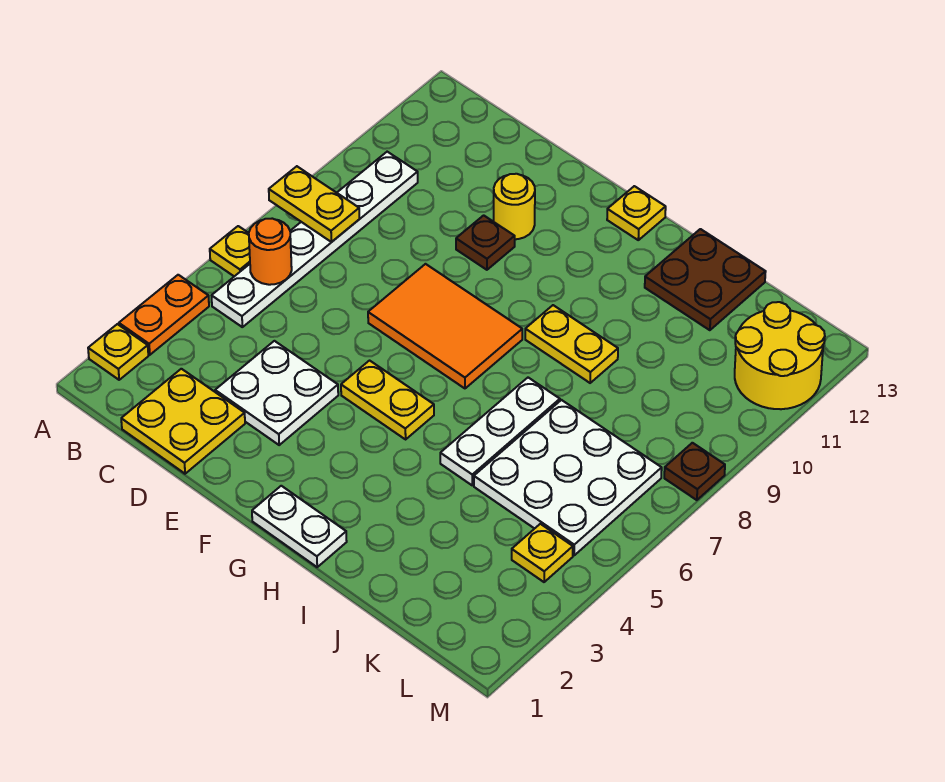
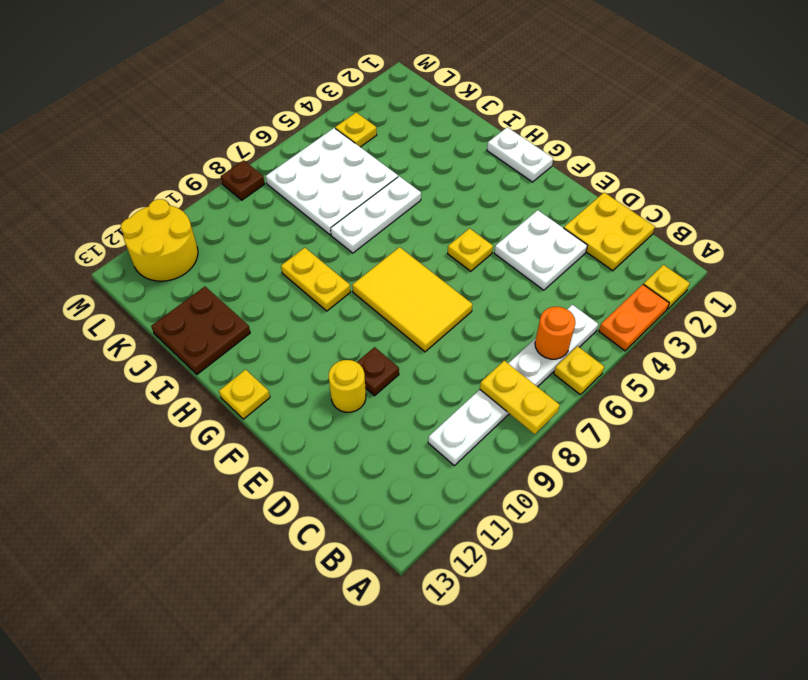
orange 2x3 tile [368,264,522,388] -> yellow 2x3 tile [352,247,473,352]
yellow 1x2 plate [341,361,434,439] -> yellow 1x1 plate [448,228,493,271]

